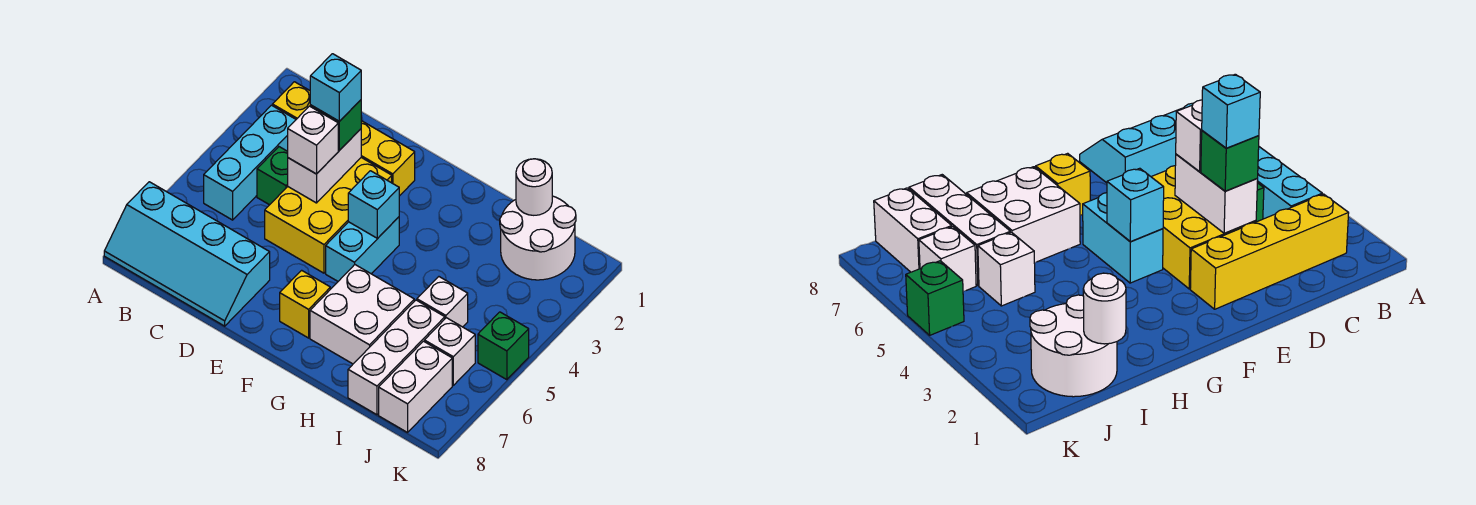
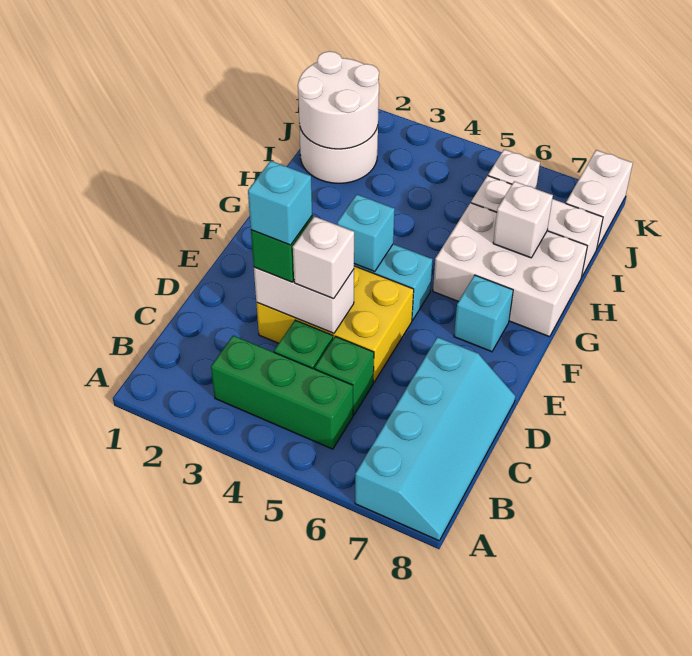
yellow 1x4 brick [272,82,415,196] -> none
cyan 1x3 brick [204,105,296,220] -> green 1x3 brick [211,336,353,449]
yellow 1x1 brick [280,270,330,338] -> cyan 1x1 brick [454,275,513,352]
white 2x2 brick [310,265,414,364] -> white 2x3 brick [433,203,587,337]
white 1x1 round brick [516,159,552,215] -> white 2x2 round brick [298,51,379,149]
white 1x1 brick [417,277,468,327] -> white 1x1 brick moved to [493,181,553,258]
white 1x2 brick [379,341,452,432] -> white 1x2 brick turned to [566,150,633,248]
green 1x1 brick [478,312,529,380] -> green 1x1 brick moved to [315,336,374,415]

